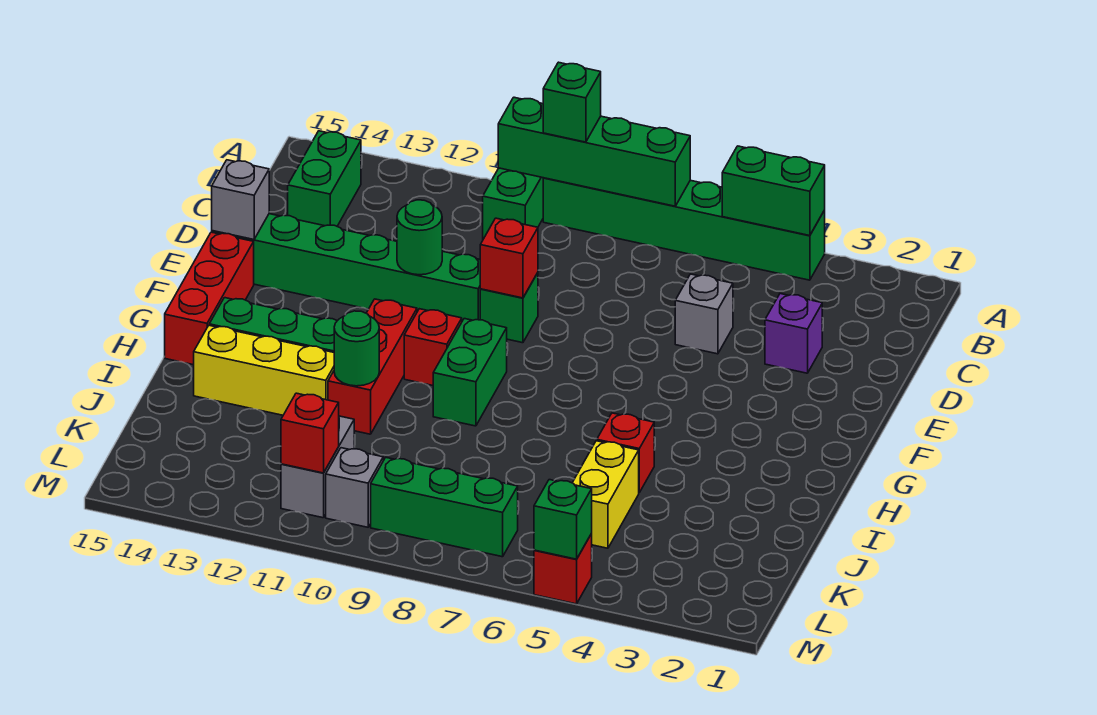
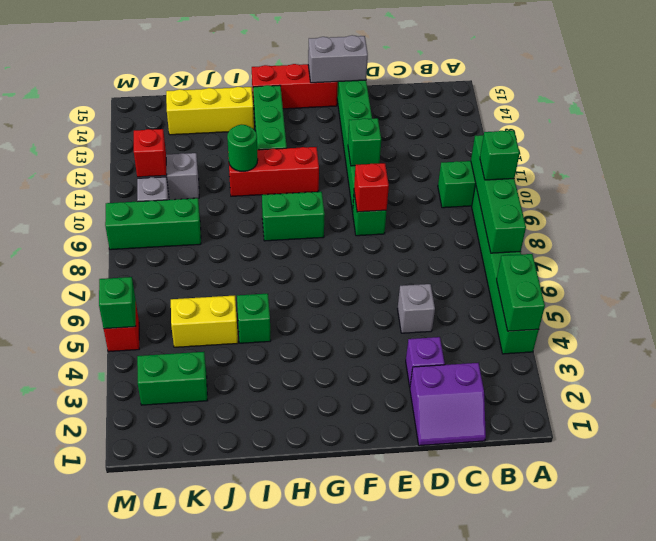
green 1x2 brick [288,131,361,226] -> green 1x2 brick moved to [137,352,207,405]
none -> purple 2x2 slope [410,363,486,446]
green 1x1 round brick [397,200,442,275] -> green 1x1 brick [348,118,381,166]
grey 1x1 brick [212,160,269,239] -> grey 1x2 brick [308,35,368,83]
red 1x1 brick [404,309,462,385] -> none
red 1x1 brick [597,413,654,492] -> green 1x1 brick [237,294,271,343]
yellow 1x3 brick [194,325,334,415] -> yellow 1x3 brick turned to [166,87,254,135]
green 1x3 brick [371,458,518,557] -> green 1x3 brick turned to [105,198,201,250]

